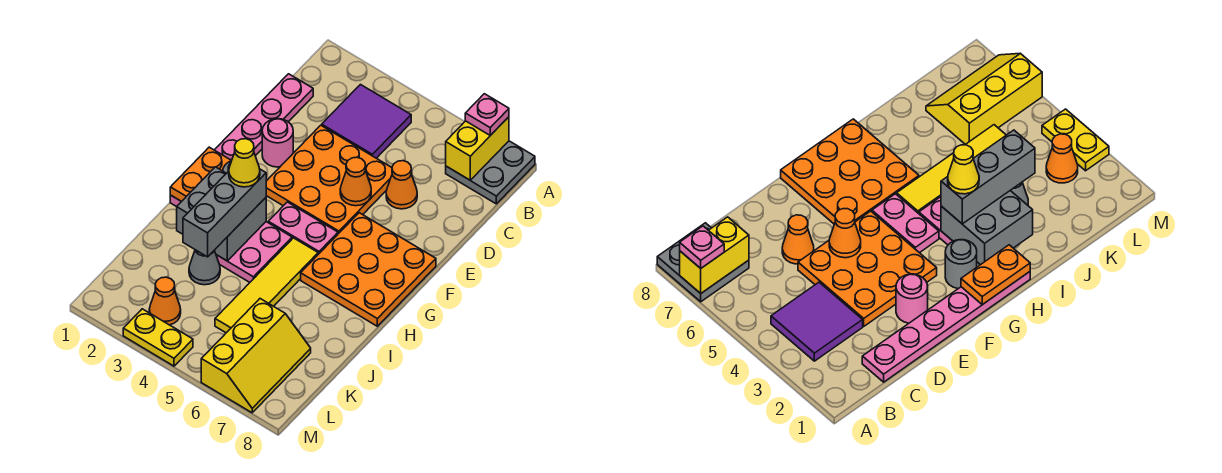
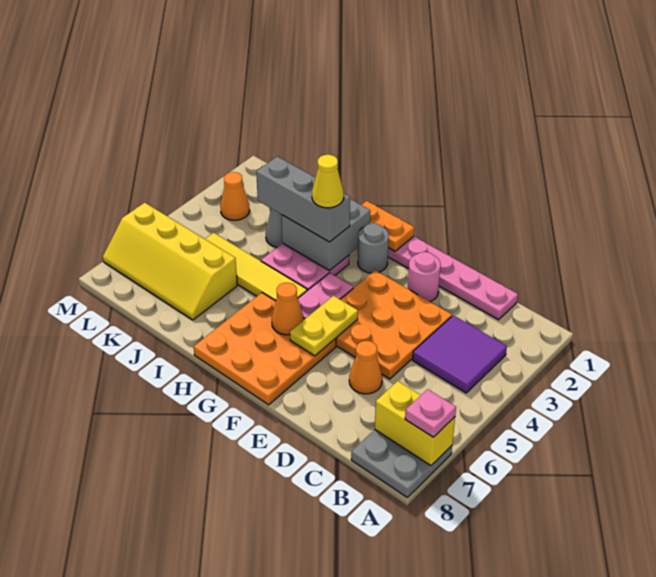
orange 1x1 cone [340,157,371,206] -> orange 1x1 cone moved to [272,283,304,335]
yellow 2x3 slope [201,299,311,413] -> yellow 2x4 slope [103,203,237,320]
yellow 1x2 plate [123,309,193,366] -> yellow 1x2 plate moved to [290,296,358,356]

